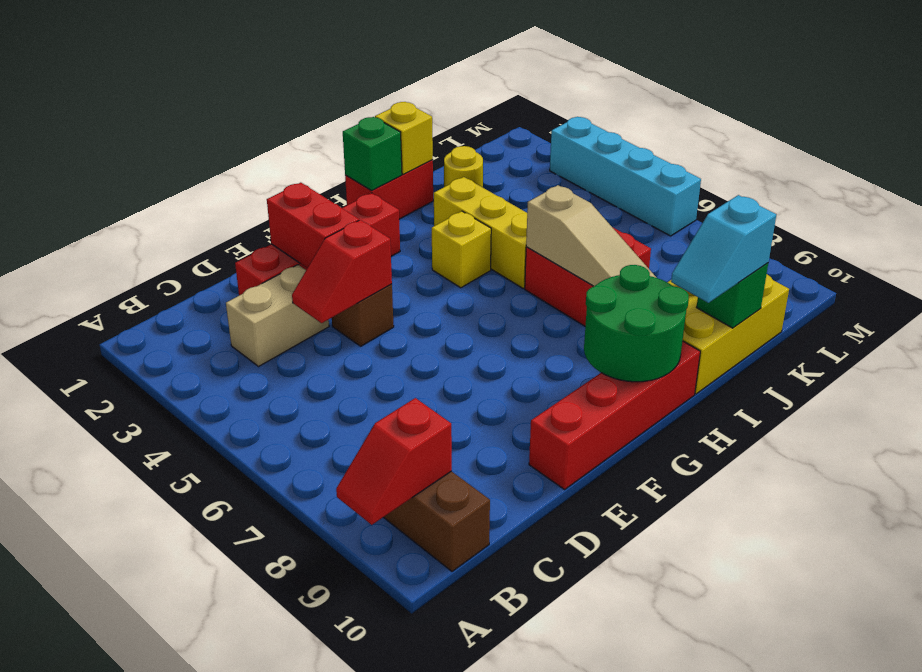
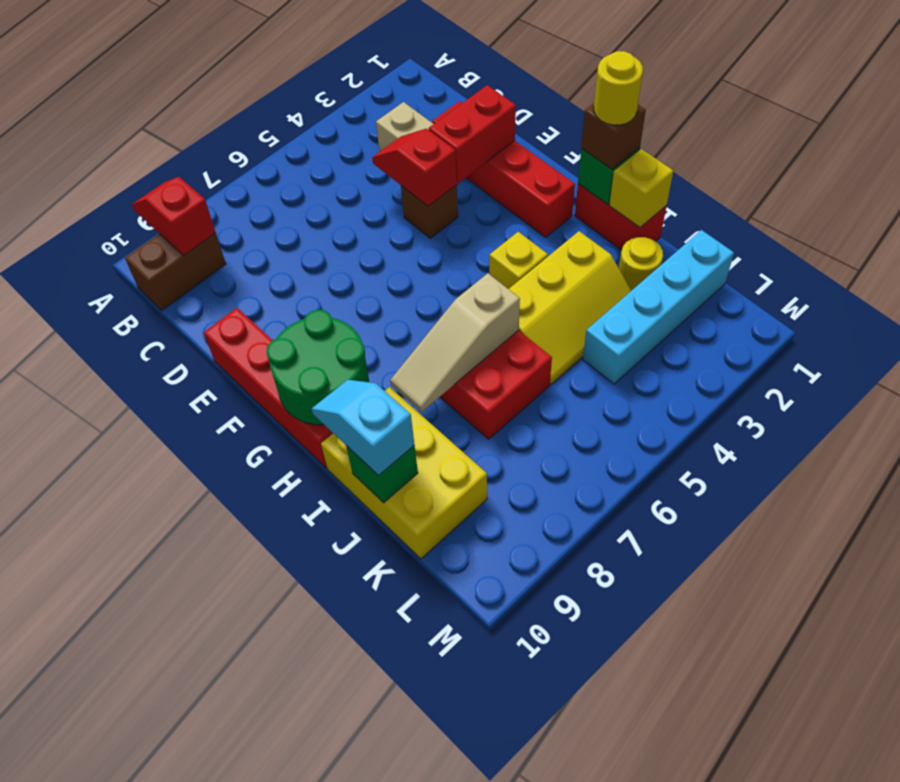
none -> brown 1x1 brick [581,104,646,170]
none -> yellow 1x1 round brick [594,51,643,125]
cyan 1x4 brick [550,117,701,236] -> cyan 1x4 brick moved to [583,230,734,384]

